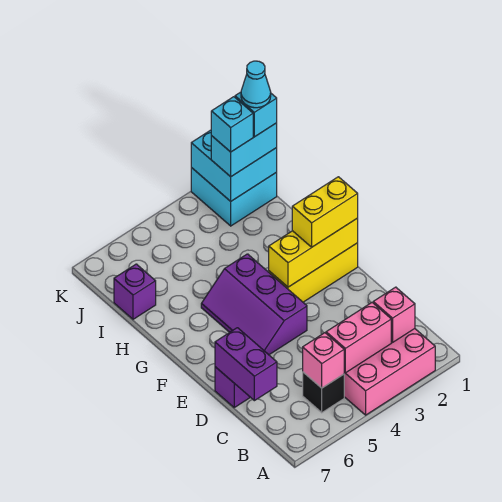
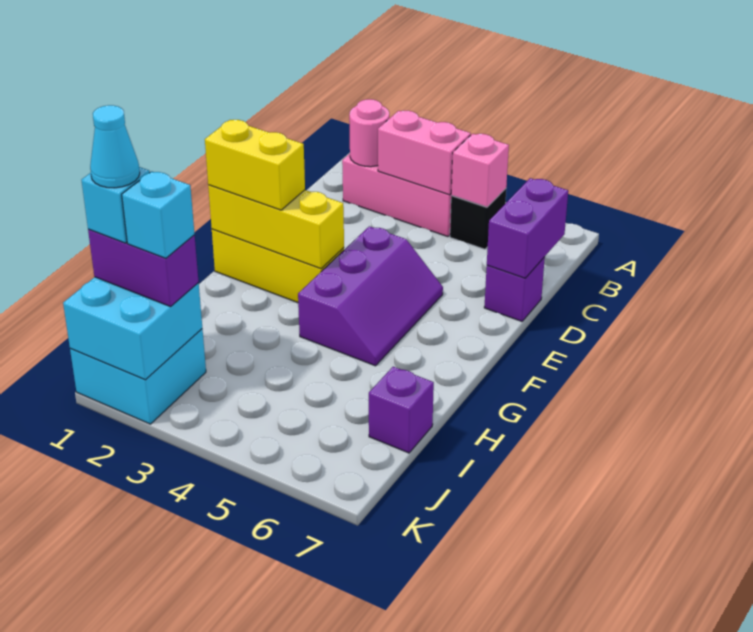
pink 1x1 brick [373,287,415,342] -> pink 1x1 round brick [349,99,389,167]
cyan 1x2 brick [211,123,277,177] -> purple 1x2 brick [88,229,199,307]

